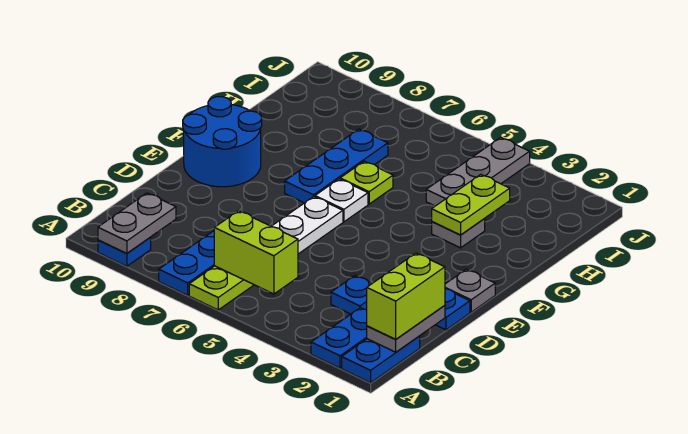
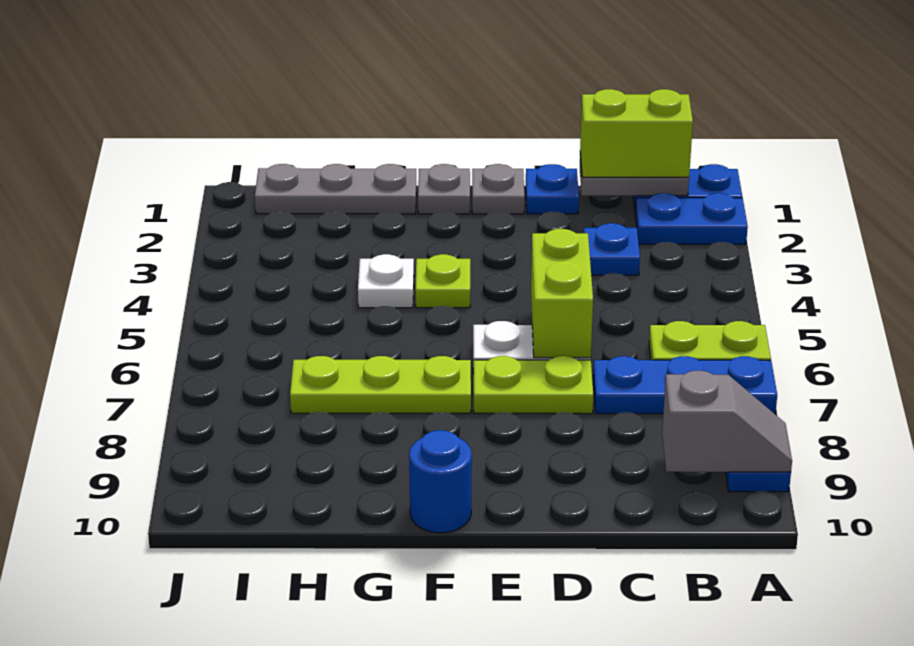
grey 1x2 plate [98,193,176,254] -> grey 1x2 slope [662,371,792,472]
lime 1x2 brick [214,211,298,294] -> lime 1x2 brick moved to [531,229,593,358]
blue 2x2 round brick [183,97,262,187] -> blue 1x1 round brick [409,430,472,533]
white 1x1 plate [315,179,368,222] -> white 1x1 plate moved to [358,254,414,308]
blue 1x3 plate [285,129,388,203] -> lime 1x3 plate [290,356,471,413]
grey 1x1 plate [432,219,485,248] -> grey 1x1 plate moved to [418,164,470,214]
lime 1x2 plate [432,174,510,235] -> lime 1x2 plate moved to [474,356,593,414]
lime 1x1 plate [340,161,393,204] -> lime 1x1 plate moved to [415,254,470,308]
grey 1x3 plate [426,138,530,206] -> grey 1x3 plate moved to [255,164,416,214]

